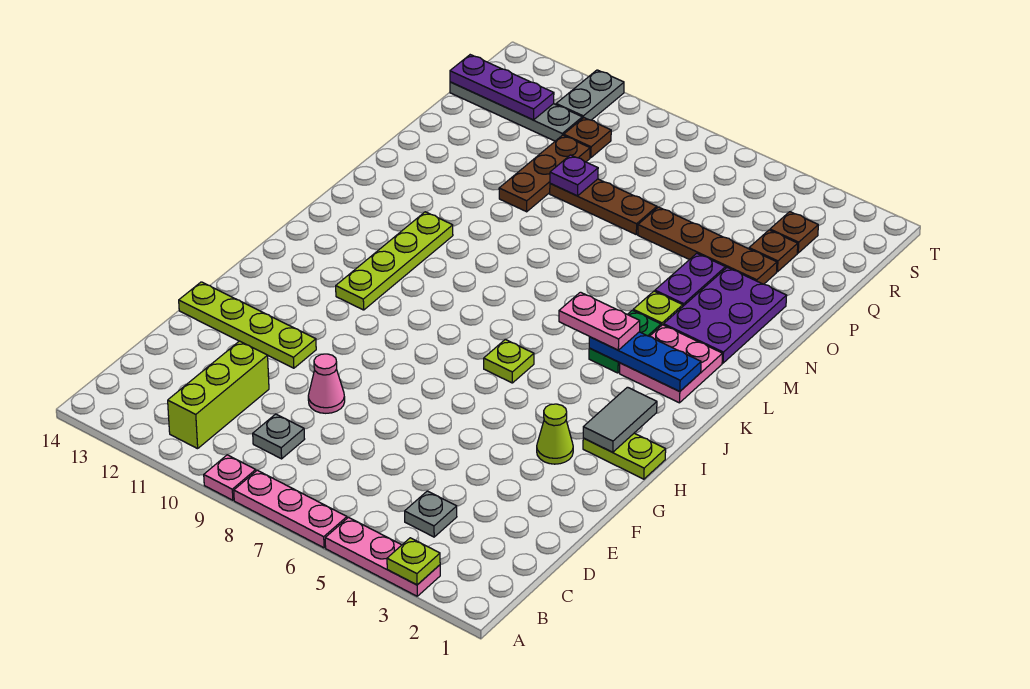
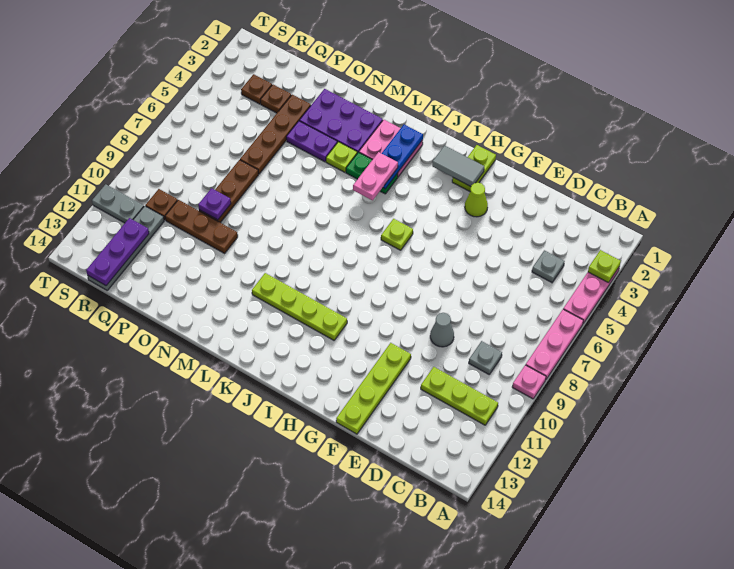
lime 1x3 brick [168,341,269,449] -> lime 1x3 plate [421,367,498,425]
pink 1x1 cone [308,354,345,413] -> grey 1x1 cone [430,313,454,347]

